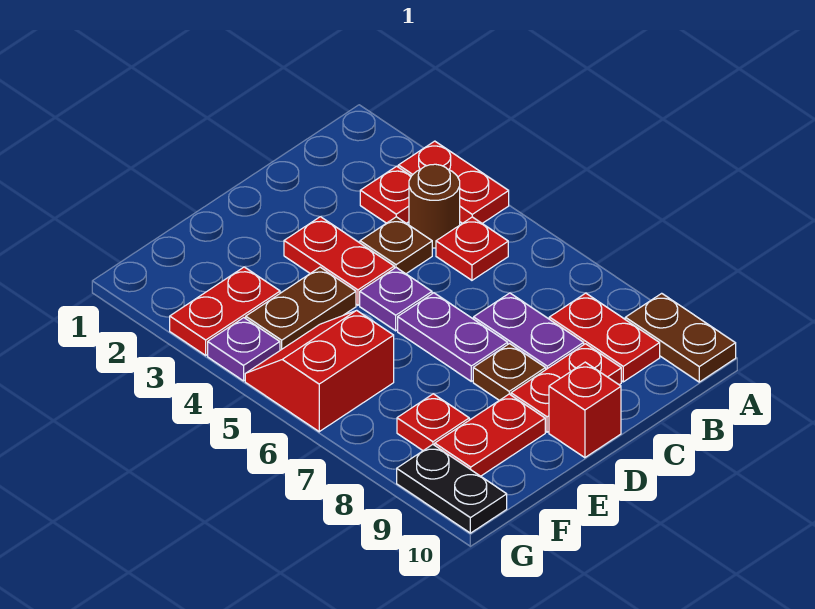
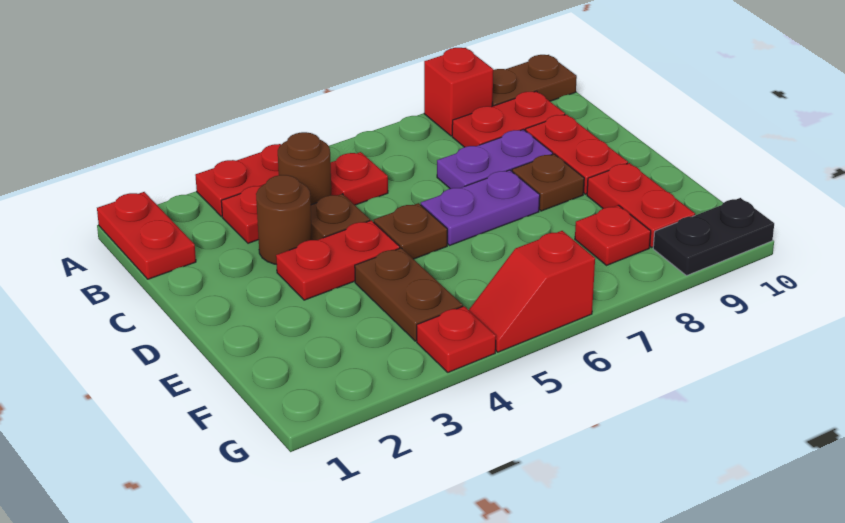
none -> brown 1x1 round brick [256,175,312,265]
purple 1x1 plate [360,268,432,331] -> brown 1x1 plate [374,203,447,259]
red 1x1 brick [549,362,621,458] -> red 1x1 brick moved to [424,48,493,136]
red 1x2 plate [170,267,280,355] -> red 1x2 plate moved to [97,192,196,279]
red 2x2 slope [245,310,394,432] -> red 1x2 slope [469,231,595,352]
purple 1x1 plate [208,318,280,381] -> red 1x1 plate [417,306,496,372]

